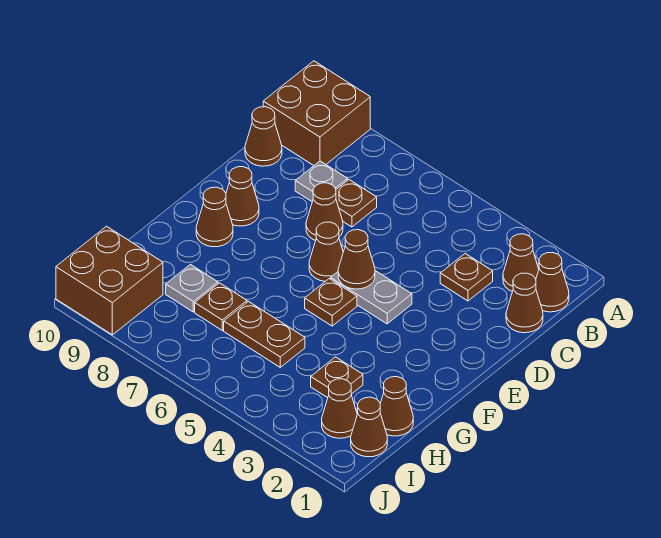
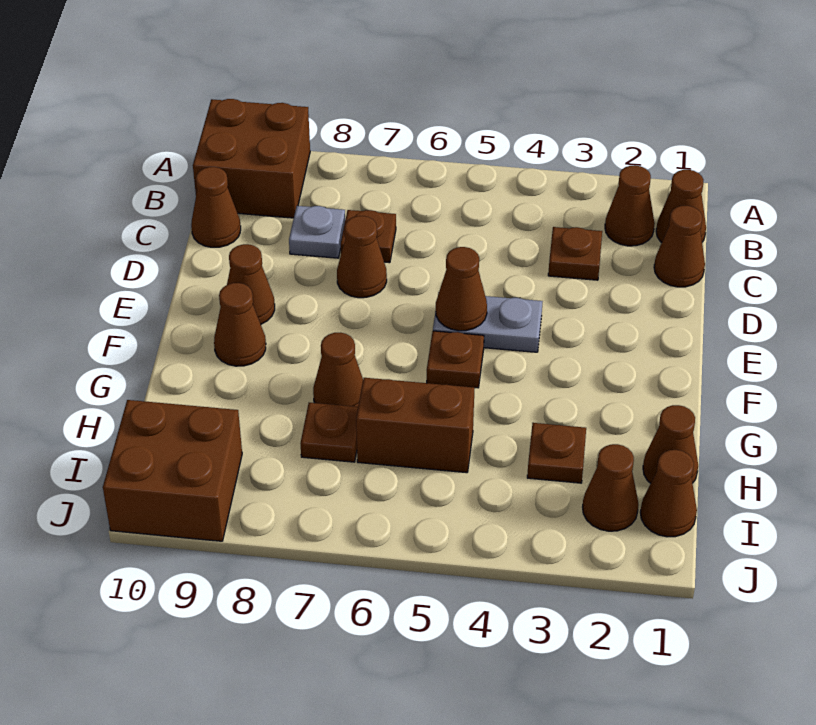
brown 1x1 cone [309,222,343,281] -> brown 1x1 cone moved to [313,333,363,407]
brown 1x2 plate [224,302,305,367] -> brown 1x2 brick [356,378,475,473]
grey 1x1 plate [166,265,218,312] -> none

